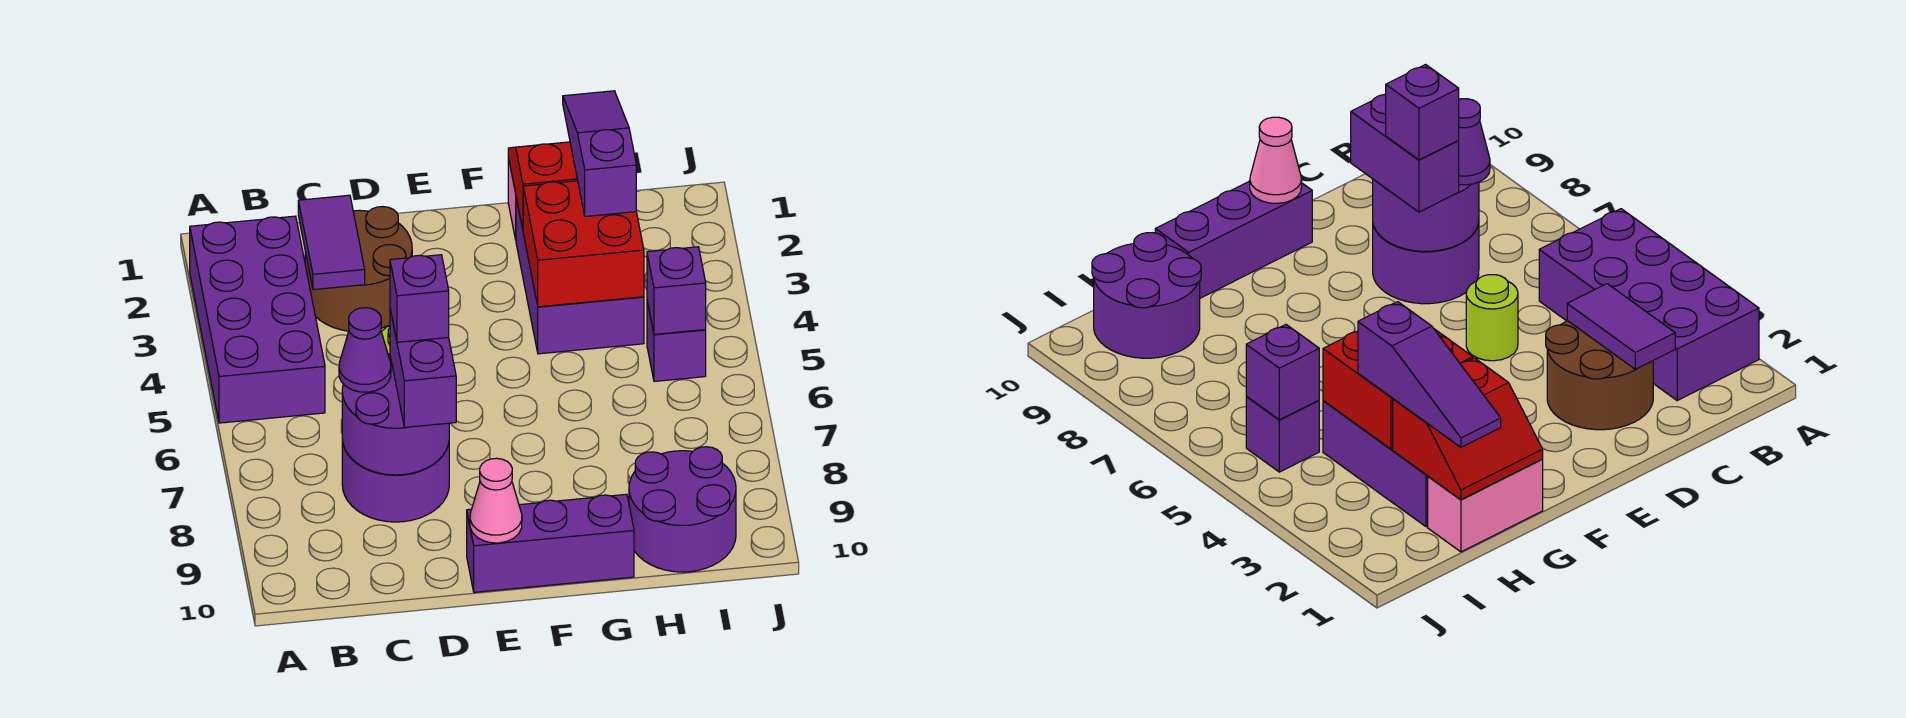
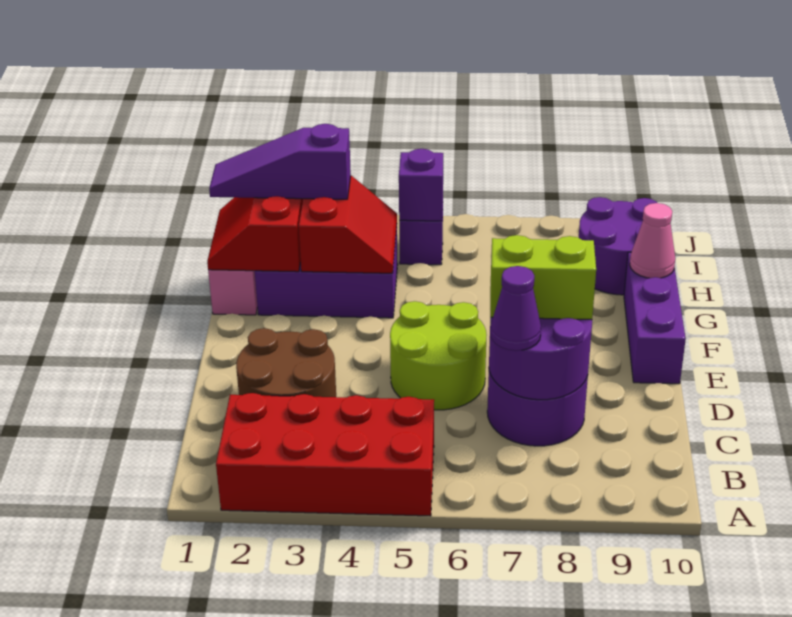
purple 2x4 brick [190,216,325,423] -> red 2x4 brick [216,393,434,516]
purple 1x2 tile [298,195,365,290] -> none
lime 1x1 round brick [1466,275,1518,361] -> lime 2x2 round brick [390,301,487,410]
purple 1x2 brick [390,310,456,427] -> lime 1x2 brick [490,235,596,320]
purple 1x1 brick [390,255,449,342] -> none
pink 1x1 cone [470,458,522,543] -> pink 1x1 cone moved to [630,203,675,278]
red 2x2 brick [523,181,644,307] -> red 2x2 slope [299,176,397,273]

